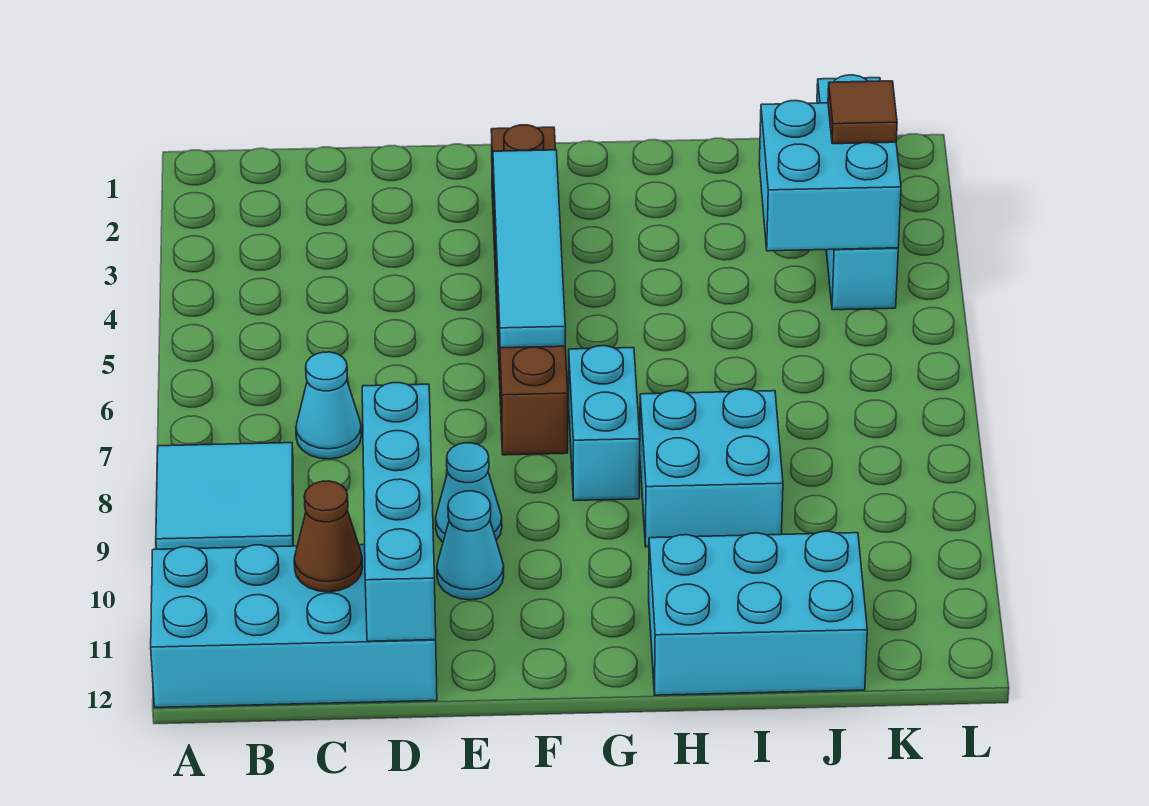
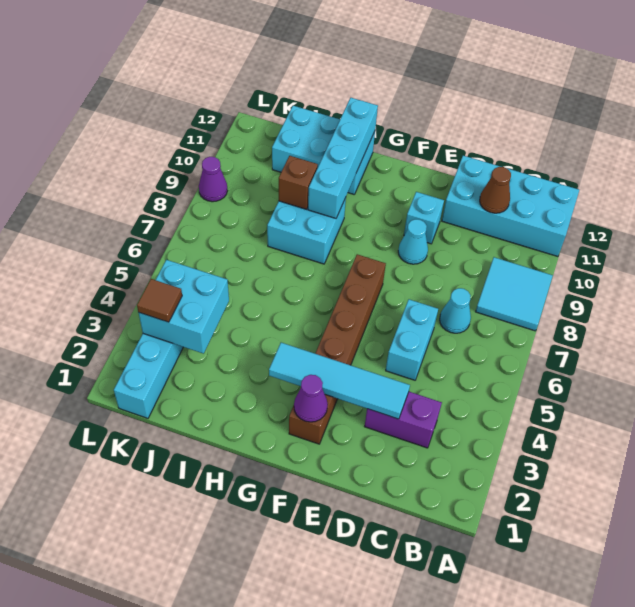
none -> purple 1x2 brick [365,392,442,448]
cyan 1x4 brick [362,383,436,641] -> cyan 1x4 brick moved to [308,98,378,218]
cyan 1x1 cone [437,491,504,600] -> cyan 1x1 brick [404,192,444,244]
none -> purple 1x1 cone [294,375,328,422]
cyan 1x4 tile [493,150,565,348] -> cyan 1x4 tile turned to [269,343,410,419]
cyan 1x2 brick [569,346,640,501] -> cyan 1x2 brick moved to [386,299,438,380]
none -> brown 1x1 brick [279,156,318,209]
none -> purple 1x1 cone [199,157,227,202]

